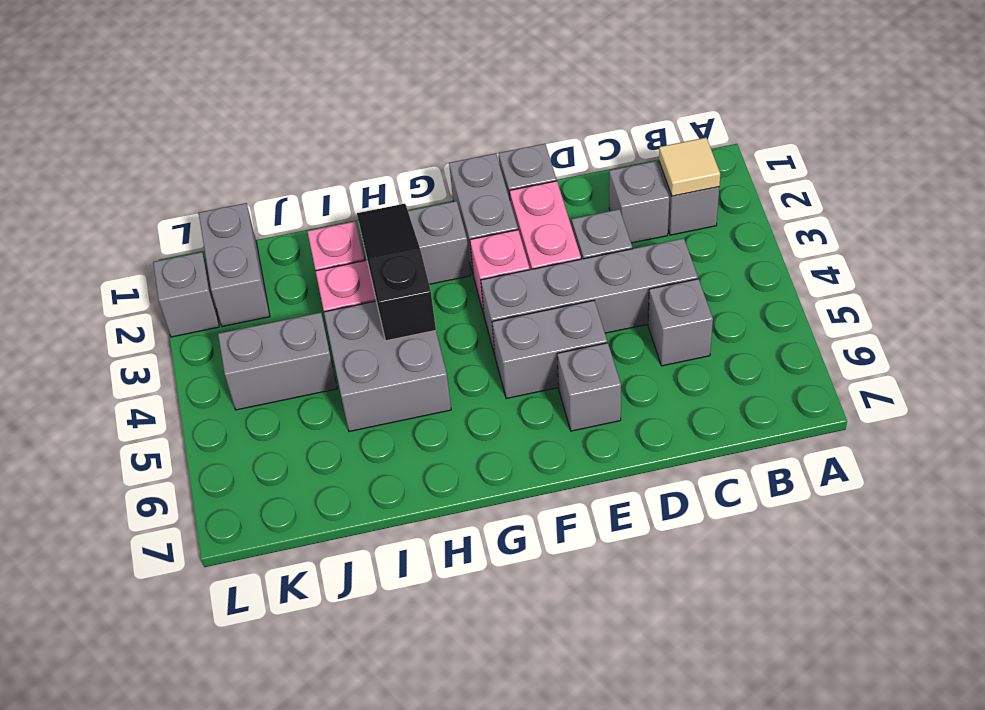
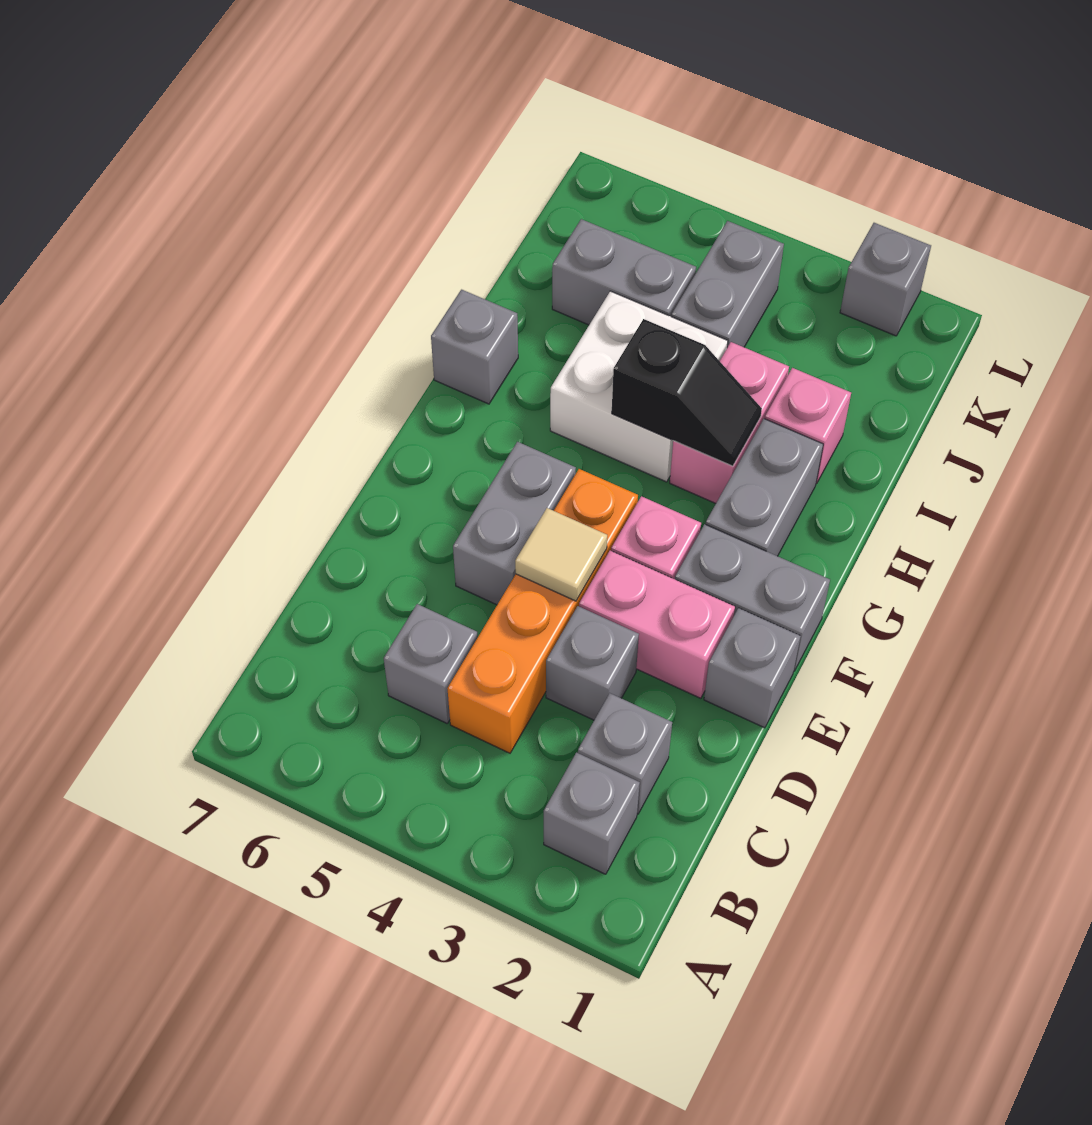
tan 1x1 tile [659,138,720,196] -> tan 1x1 tile moved to [515,508,607,601]
grey 1x4 brick [481,238,698,355] -> orange 1x4 brick [447,469,638,753]
grey 1x1 brick [557,343,621,431] -> grey 1x1 brick moved to [431,290,518,404]
black 1x3 slope [357,204,436,341] -> black 1x2 slope [612,319,762,466]
grey 2x2 brick [324,301,451,431] -> white 2x2 brick [550,291,728,482]
grey 1x2 brick [199,203,270,327] -> grey 1x2 brick moved to [552,219,696,325]

